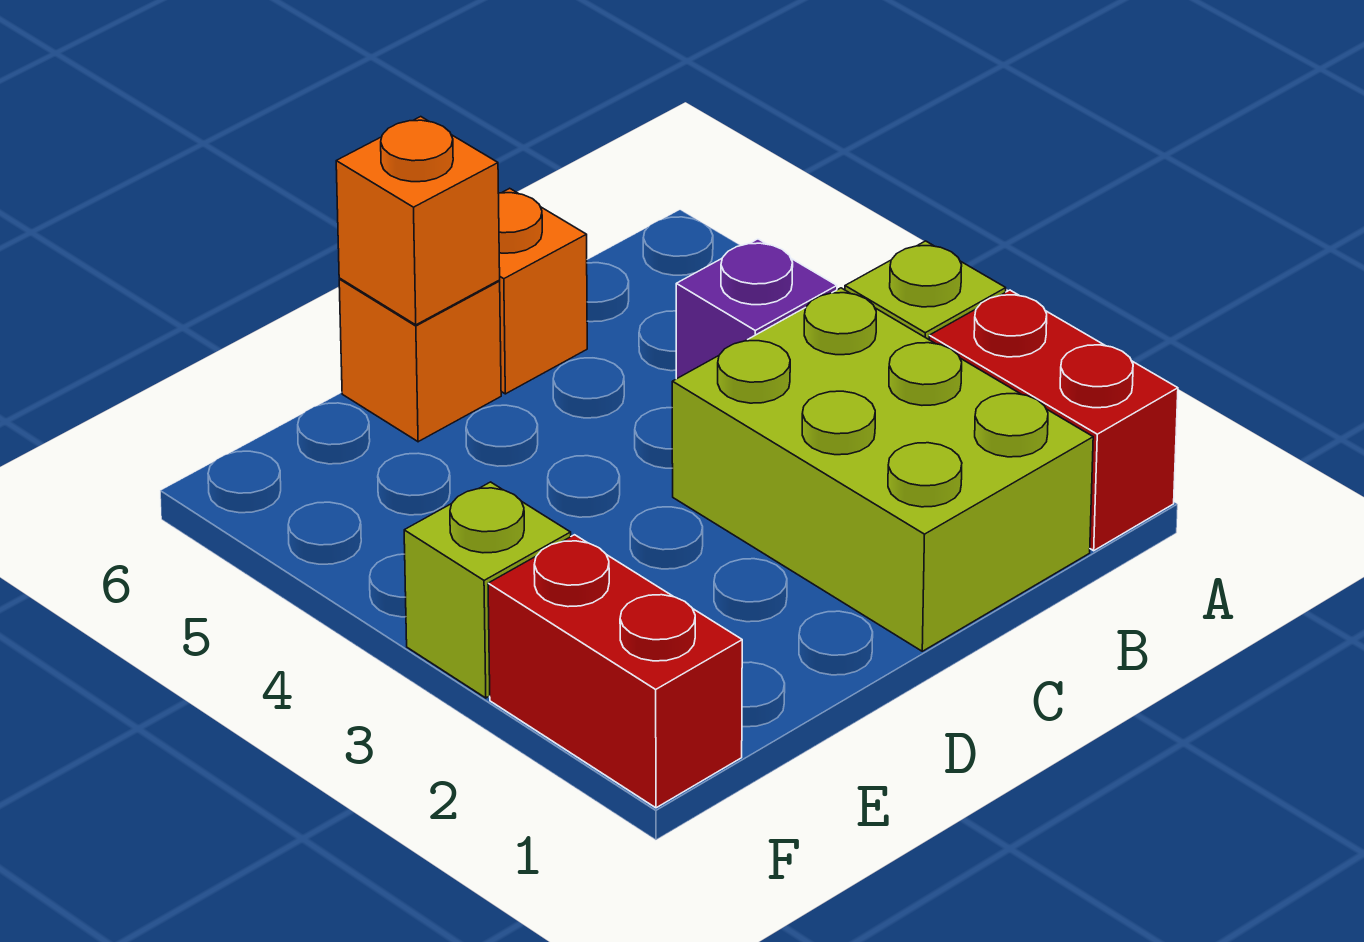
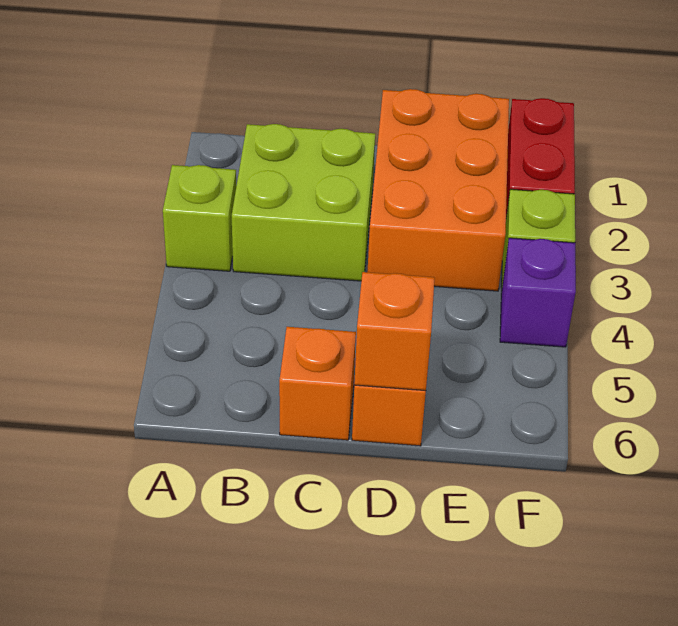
red 1x2 brick [929,290,1178,551] -> none
lime 2x3 brick [672,288,1093,651] -> lime 2x2 brick [232,124,375,281]
purple 1x1 brick [676,239,837,379] -> purple 1x1 brick moved to [500,238,576,347]
none -> orange 2x3 brick [367,89,509,291]

